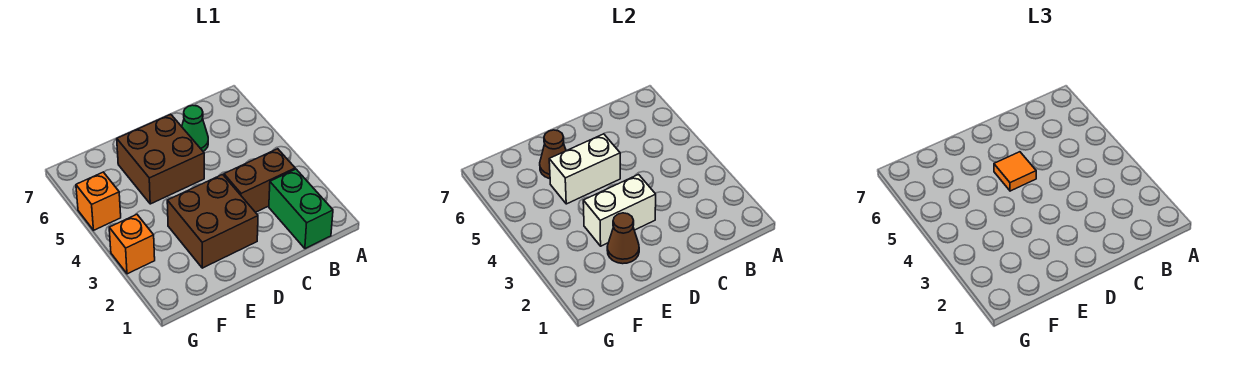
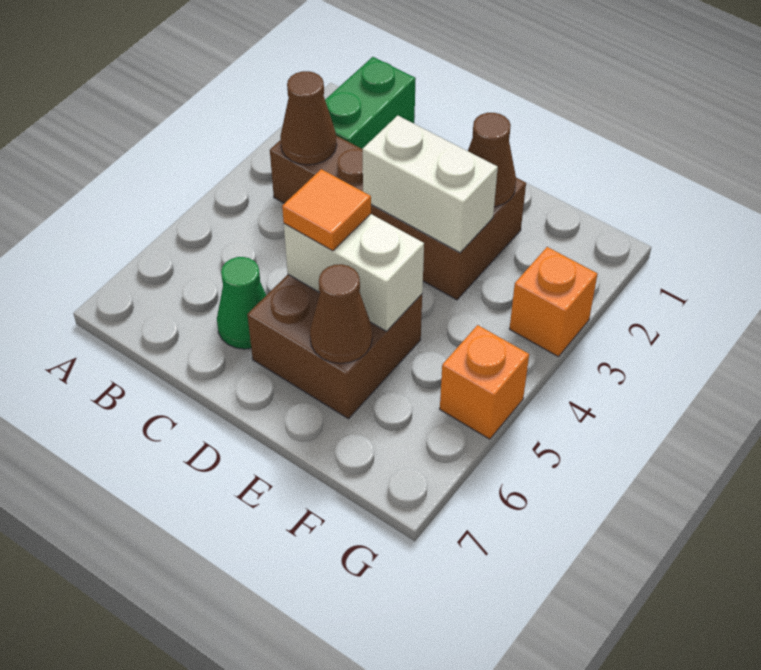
none -> brown 1x1 cone [280,71,337,165]

